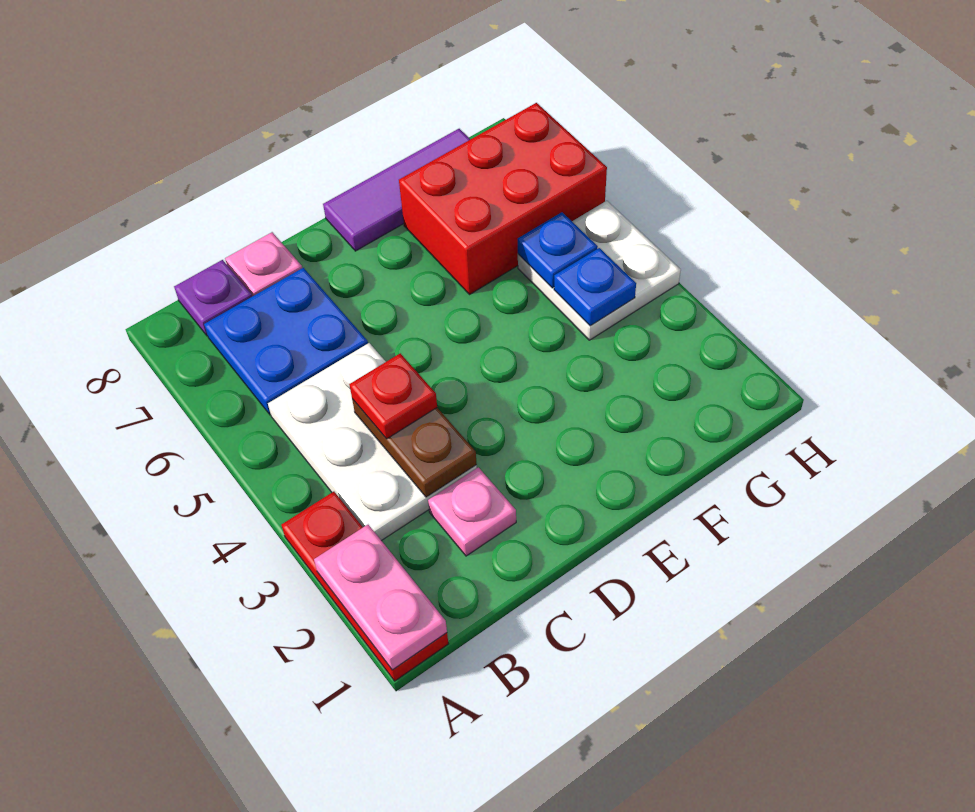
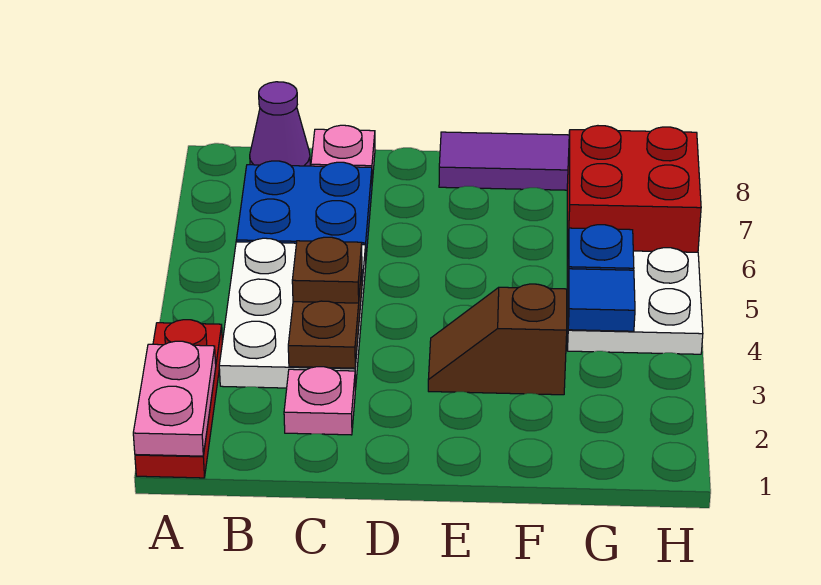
purple 1x1 plate [174,260,252,336] -> purple 1x1 cone [250,82,310,166]
red 1x1 plate [349,353,437,439] -> brown 1x1 plate [292,237,362,303]
none -> brown 1x2 slope [428,284,567,395]
red 2x3 brick [399,103,607,294] -> red 2x2 brick [567,126,701,265]
blue 1x1 plate [554,248,636,326] -> blue 1x1 tile [568,269,635,331]

